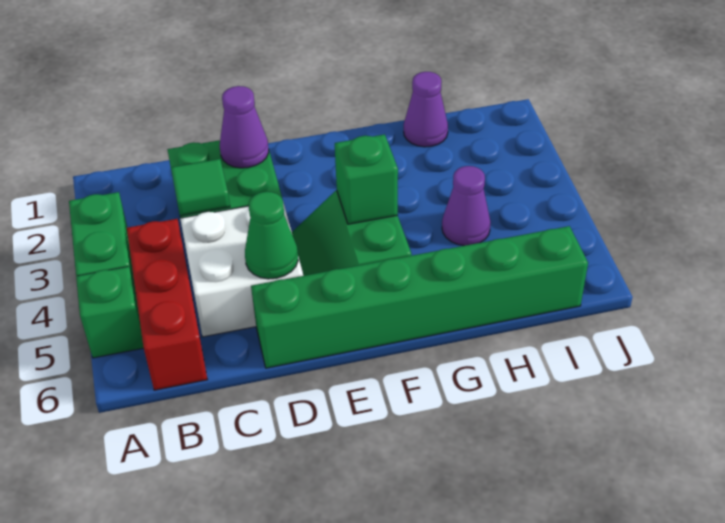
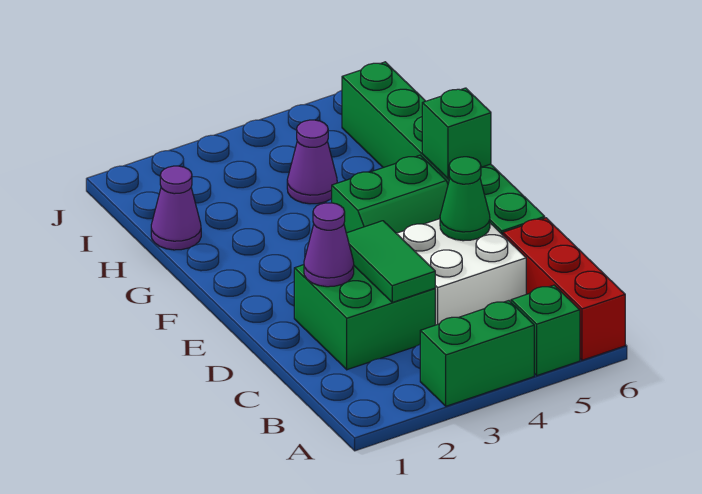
red 1x3 brick [127,219,208,390] -> red 1x3 brick turned to [503,218,625,360]
green 1x1 tile [171,159,230,216] -> green 1x2 tile [346,221,435,302]
green 1x1 brick [335,134,398,224] -> green 1x1 brick moved to [422,88,491,178]

